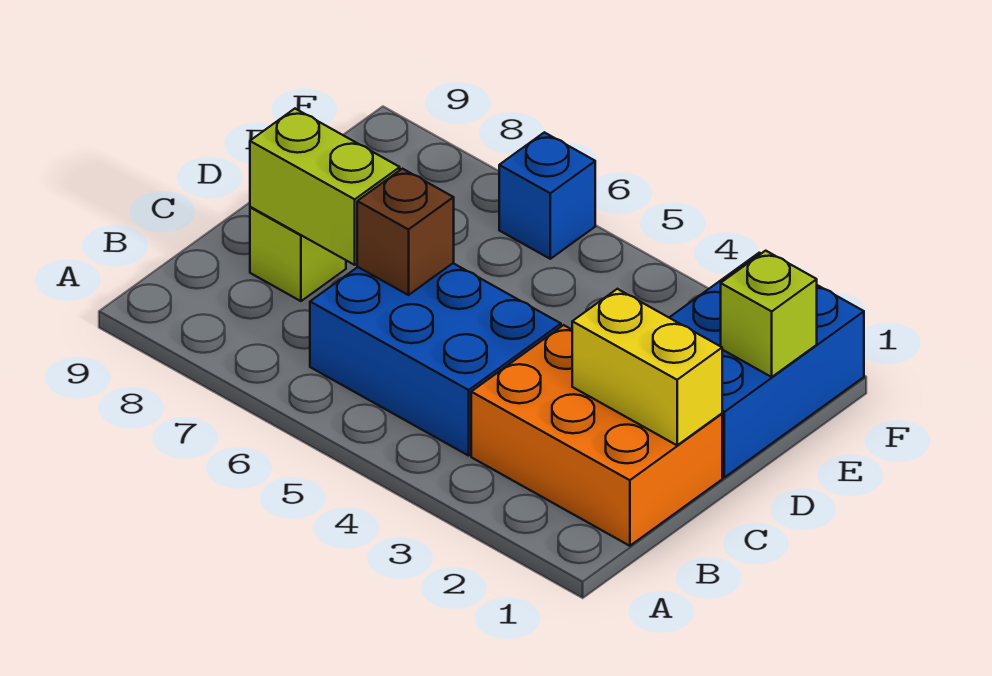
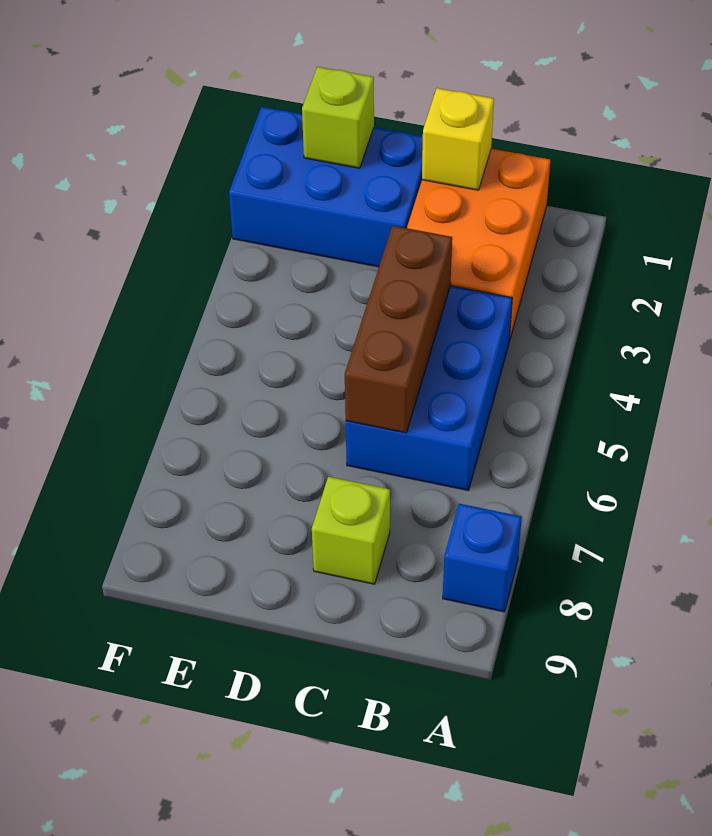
yellow 1x2 brick [572,289,722,445] -> yellow 1x1 brick [422,88,494,190]
brown 1x1 brick [357,169,454,295] -> brown 1x3 brick [345,226,452,433]
lime 1x2 brick [250,109,400,265] -> none
blue 1x1 brick [499,132,595,259] -> blue 1x1 brick moved to [443,504,522,612]

